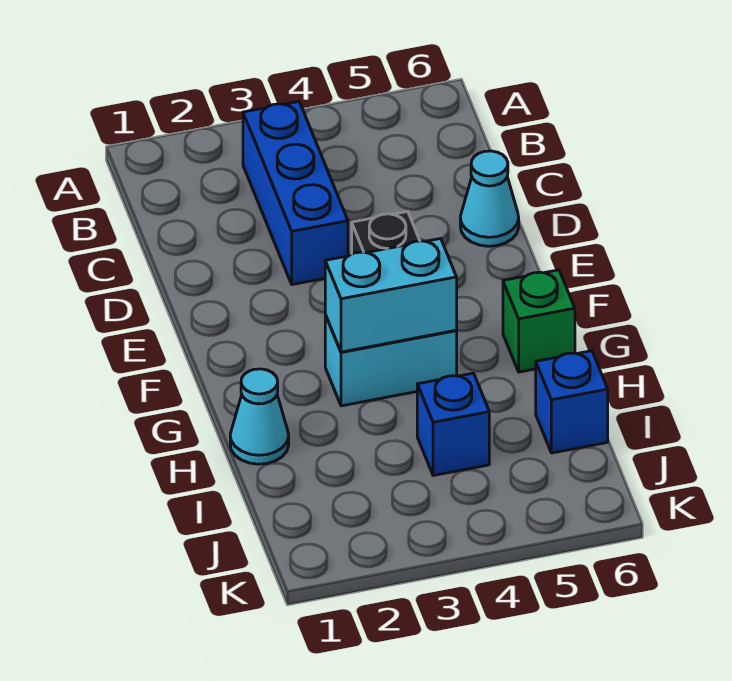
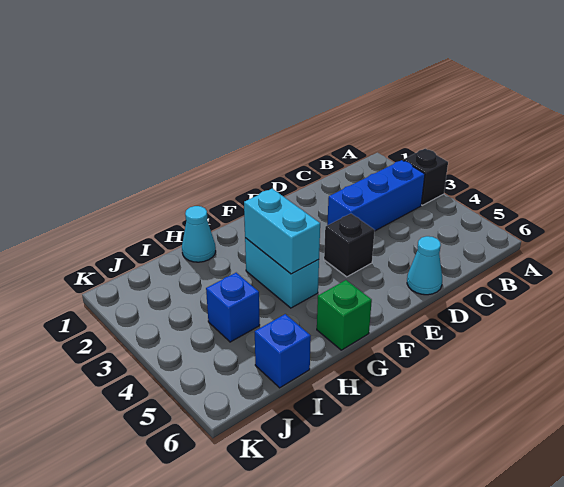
none -> black 1x1 brick [403,149,448,205]

